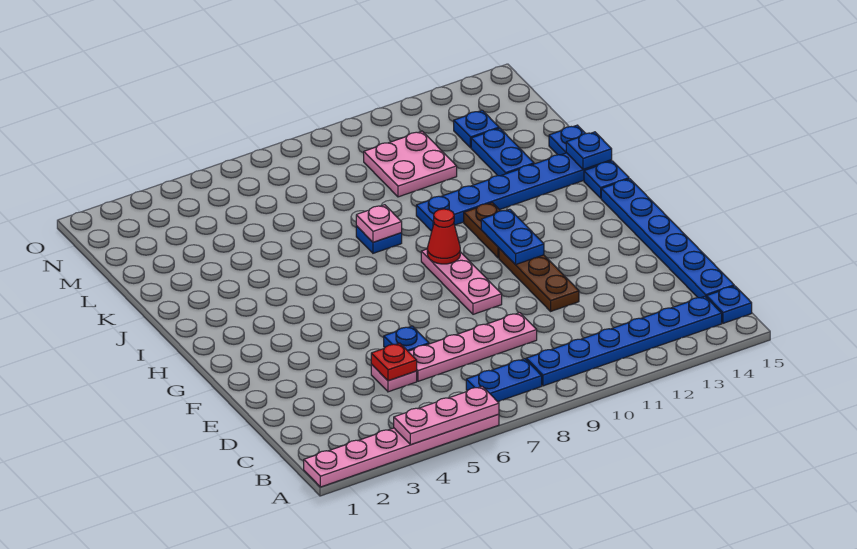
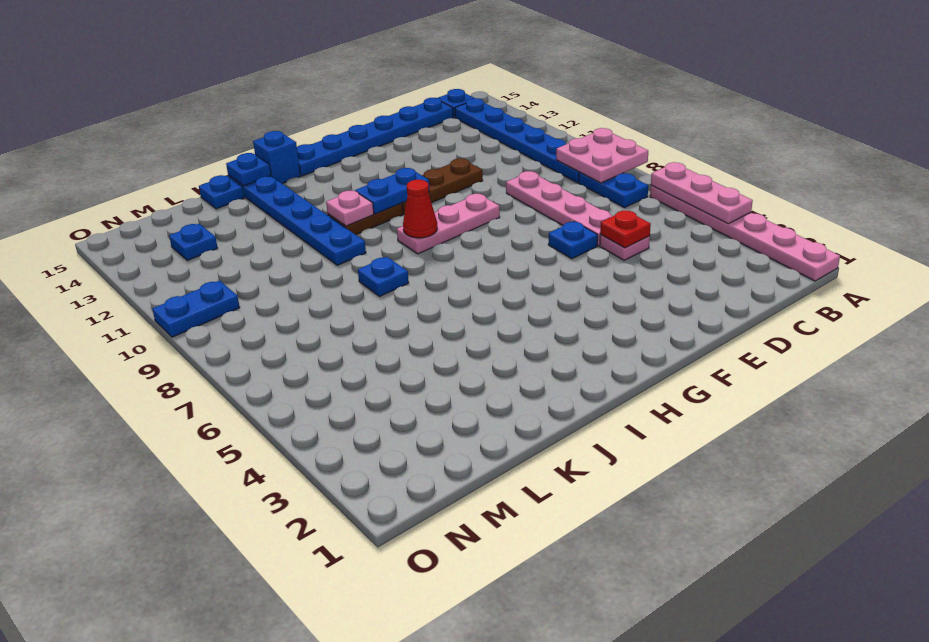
blue 1x1 plate [584,161,629,198] -> blue 1x1 brick [253,131,301,184]
pink 1x1 plate [356,205,402,242] -> pink 1x1 plate moved to [326,191,374,226]
blue 1x2 plate [471,128,534,176] -> blue 1x2 plate moved to [152,280,240,337]
pink 2x2 plate [364,131,457,197] -> pink 2x2 plate moved to [556,128,648,183]

